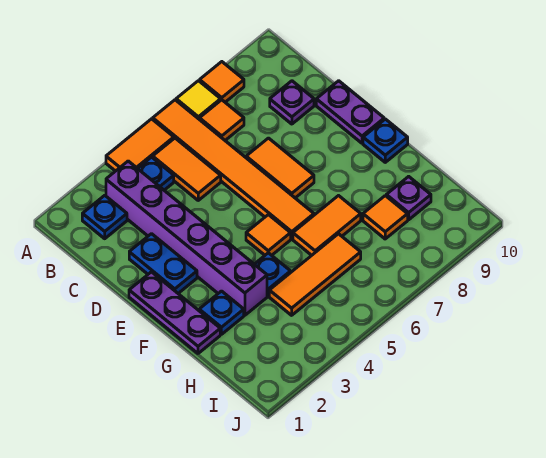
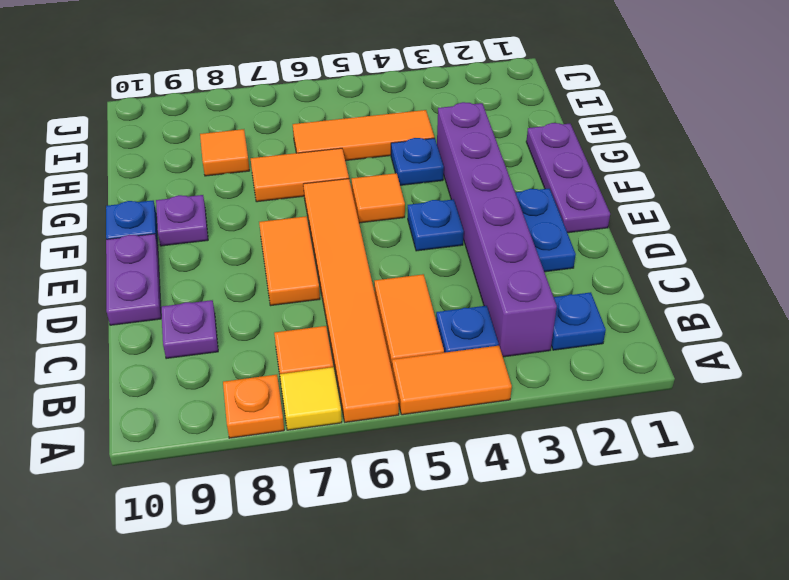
orange 1x1 tile [200,62,244,102] -> orange 1x1 plate [223,375,284,438]
blue 1x1 plate [199,291,244,334] -> blue 1x1 plate moved to [408,199,464,251]
purple 1x1 plate [386,176,431,220] -> purple 1x1 plate moved to [156,195,208,246]

